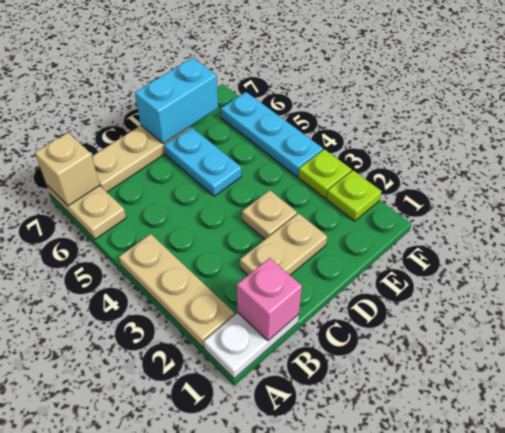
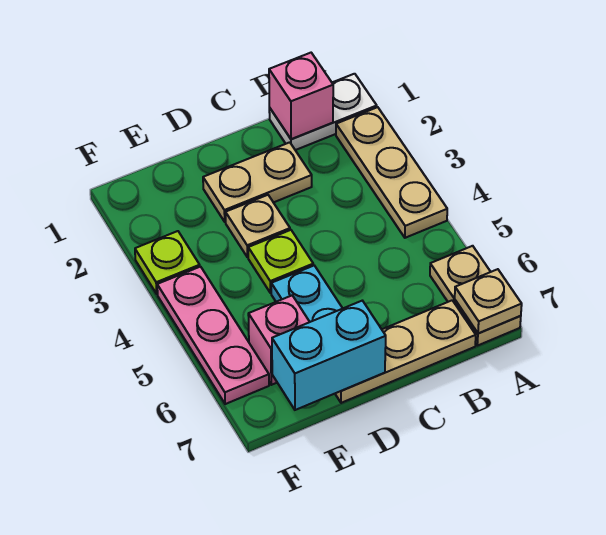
tan 1x1 brick [35,133,100,206] -> tan 1x1 plate [455,269,522,333]
none -> pink 1x1 brick [248,296,309,385]
lime 1x1 plate [327,170,382,221] -> lime 1x1 plate moved to [248,230,313,293]
cyan 1x3 plate [221,92,323,177] -> pink 1x3 plate [157,267,269,404]

